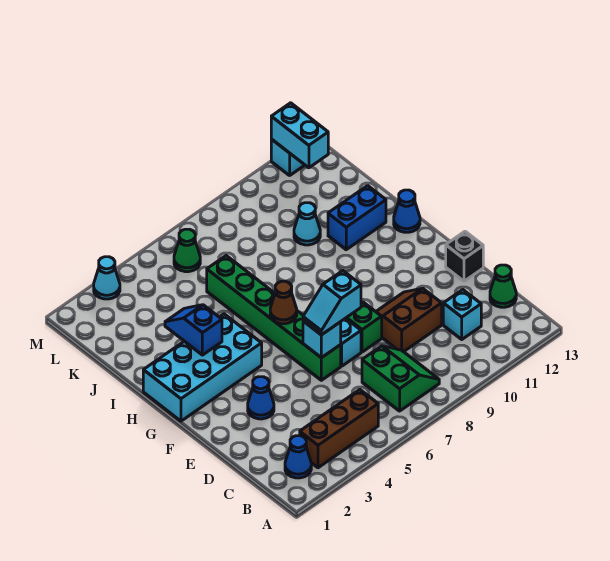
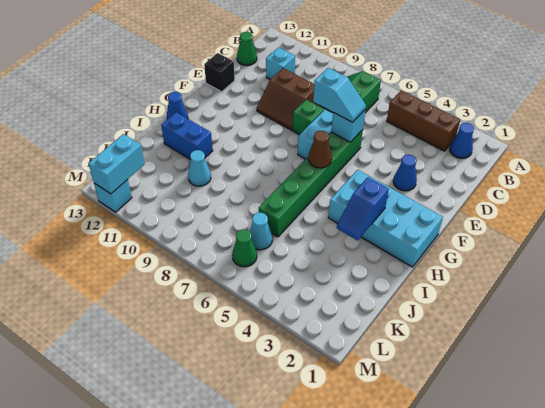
cyan 1x1 cone [94,257,120,299] -> cyan 1x1 cone moved to [250,213,272,250]

